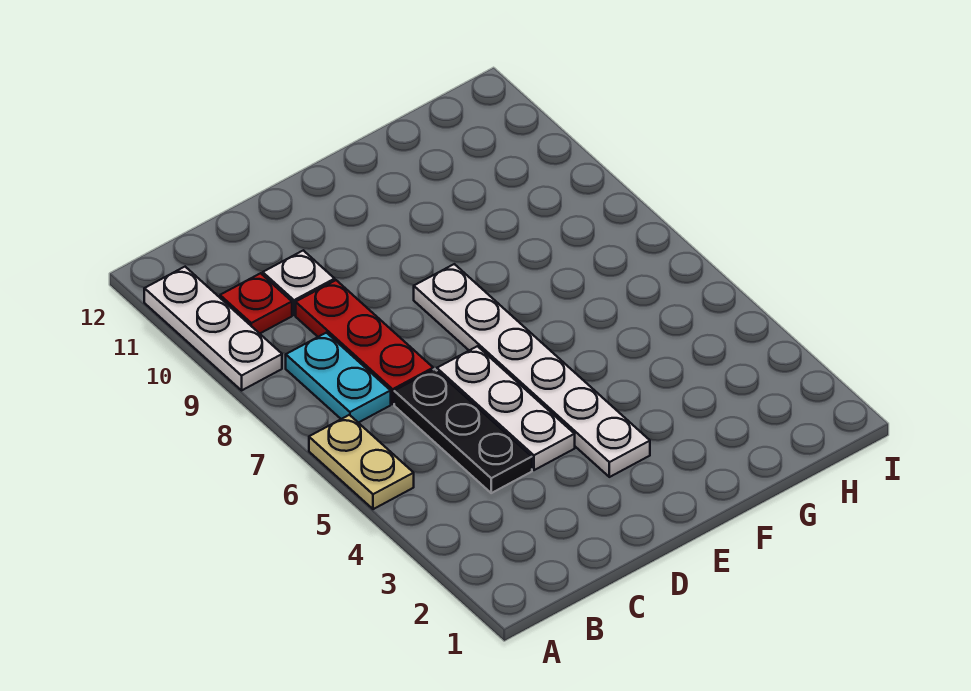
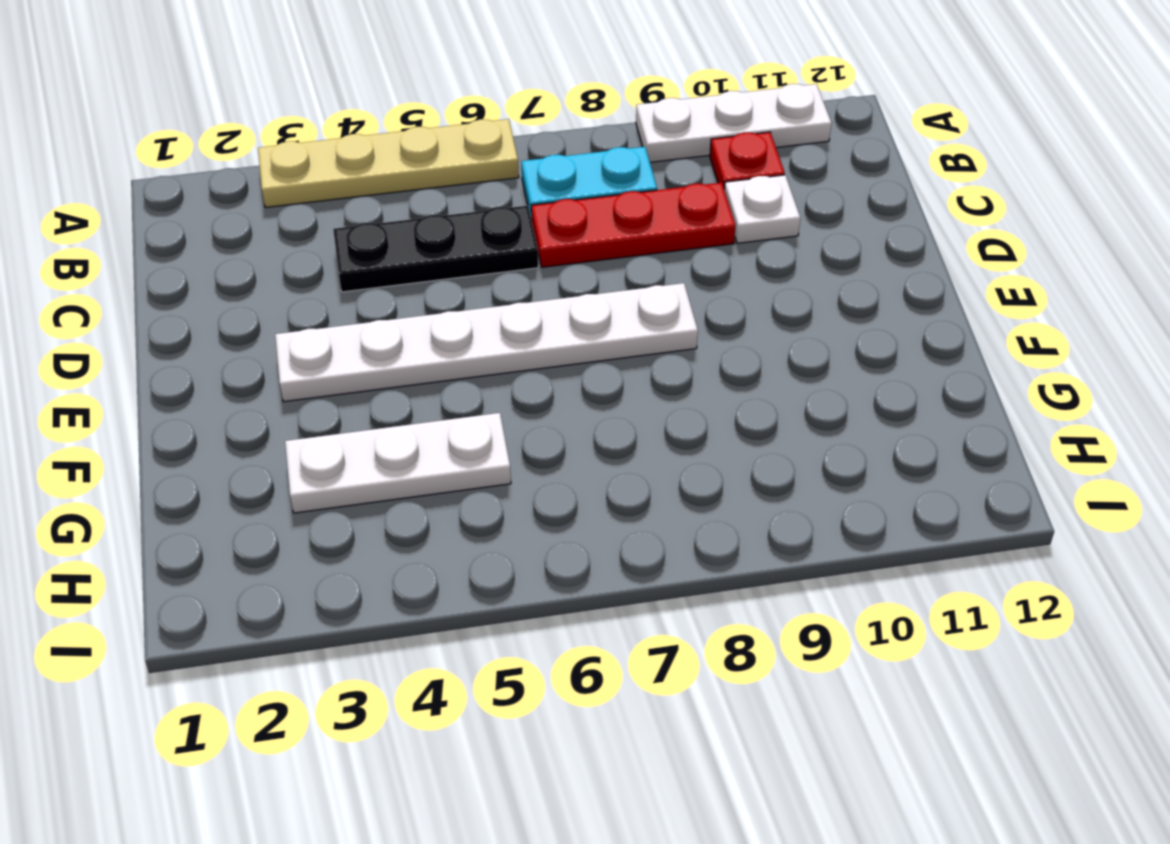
tan 1x2 plate [309,415,414,509] -> tan 1x4 plate [258,119,519,208]
white 1x3 plate [437,346,575,470] -> white 1x3 plate moved to [285,413,511,513]

